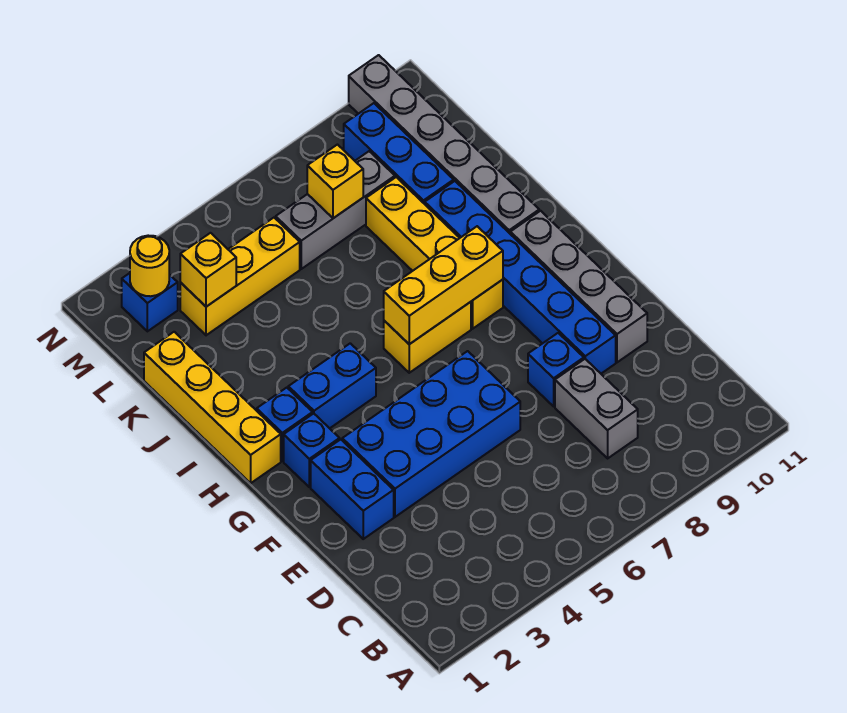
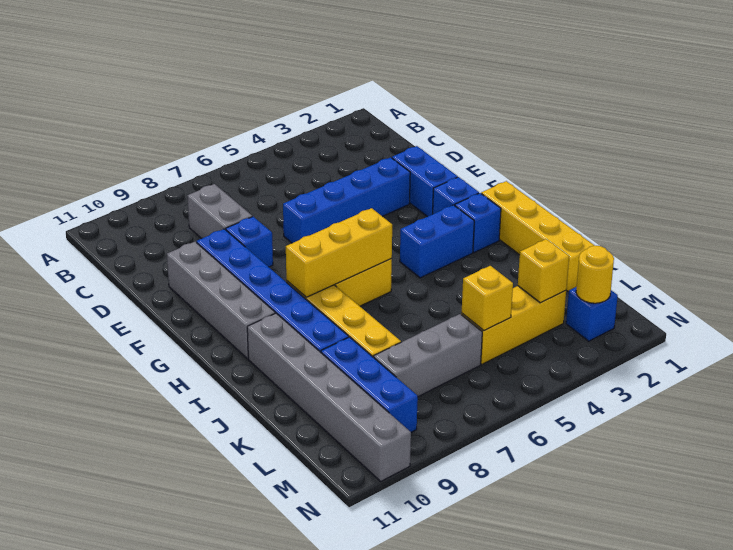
blue 2x4 brick [342,351,520,517] -> blue 1x4 brick [283,157,410,243]
yellow 1x1 brick [307,145,363,218] -> yellow 1x1 brick moved to [462,266,513,331]

